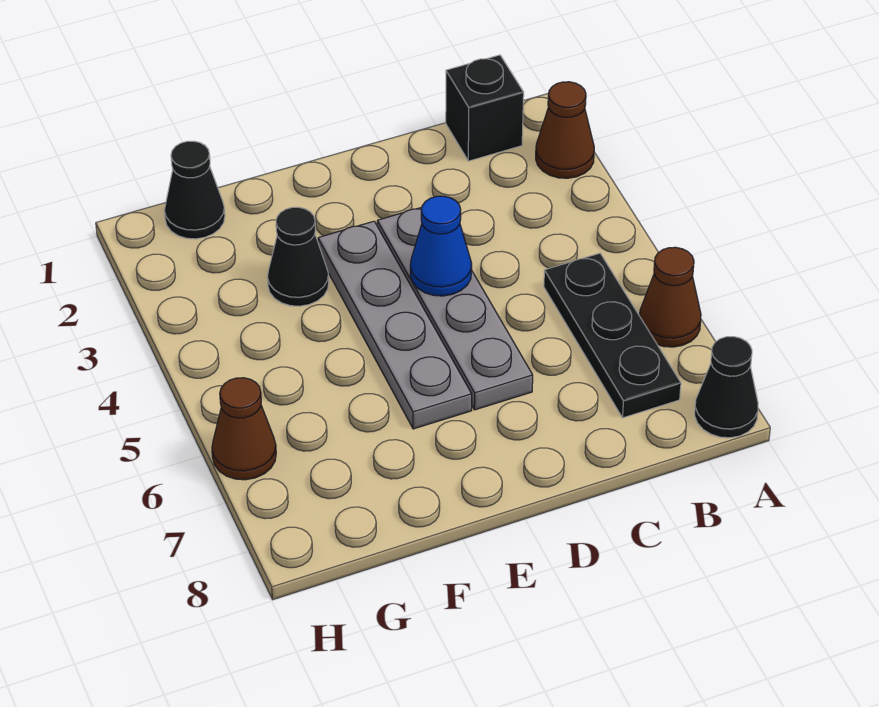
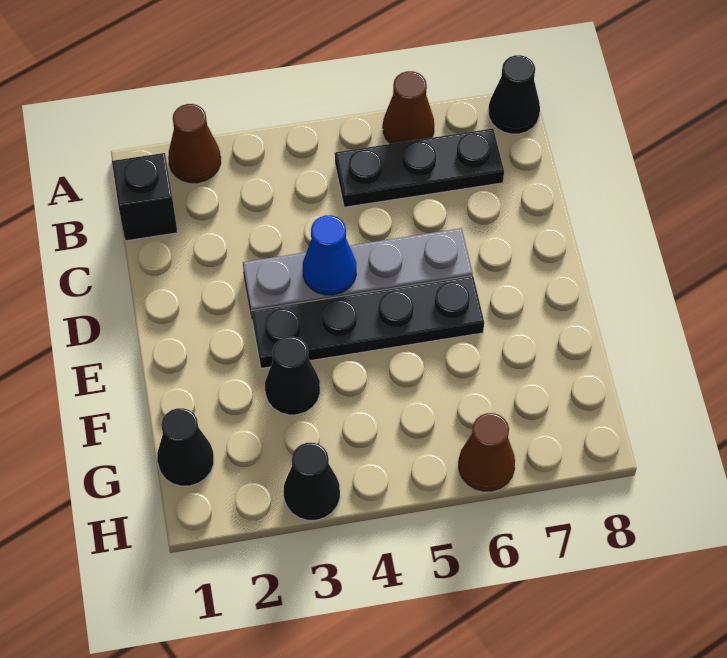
grey 1x4 plate [318,221,472,429] -> black 1x4 plate [251,276,484,368]
none -> black 1x1 cone [284,443,340,520]

